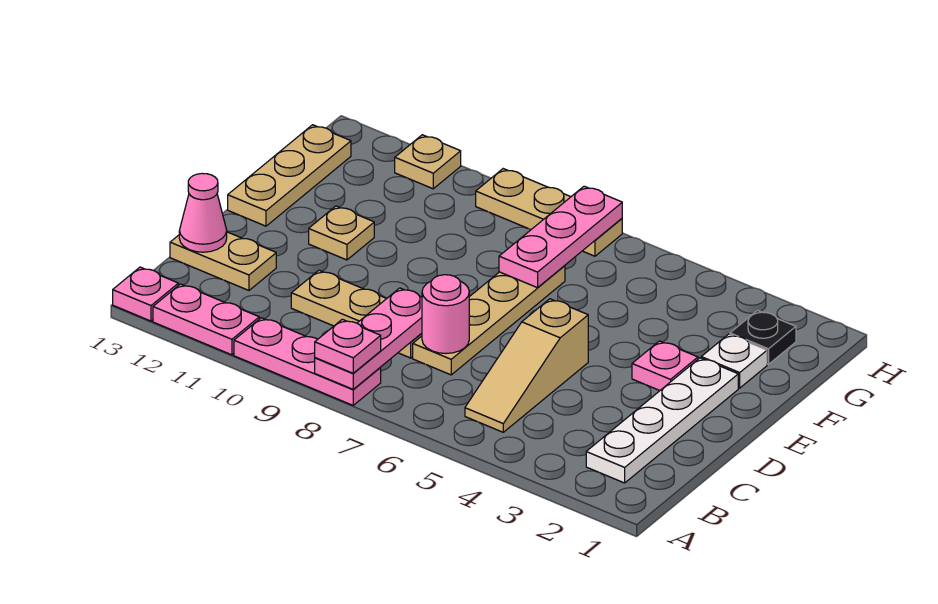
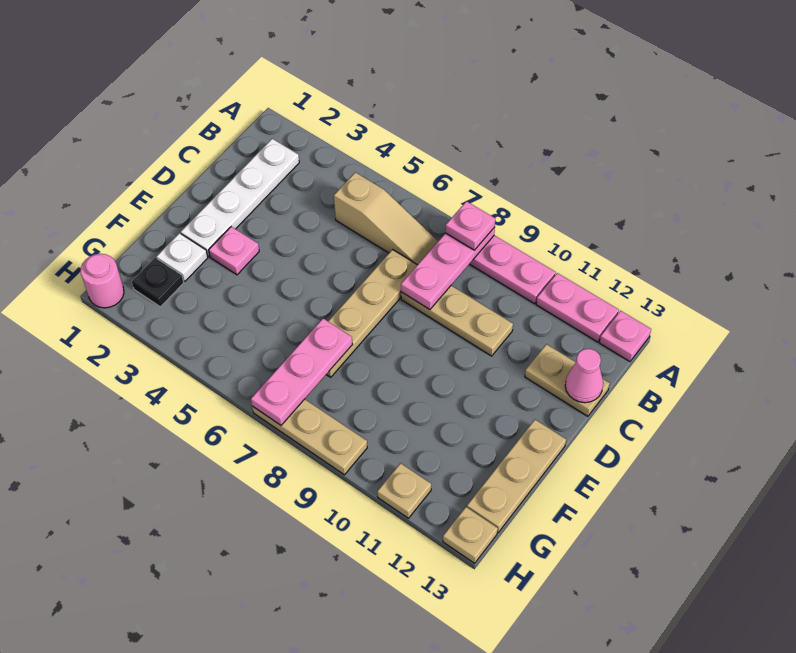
tan 1x3 slope [465,299,588,432] -> tan 1x3 slope turned to [334,172,438,265]
pink 1x1 round brick [422,275,469,353] -> pink 1x1 round brick moved to [81,254,124,308]
tan 1x1 plate [309,206,374,260] -> tan 1x1 plate moved to [443,507,498,563]

